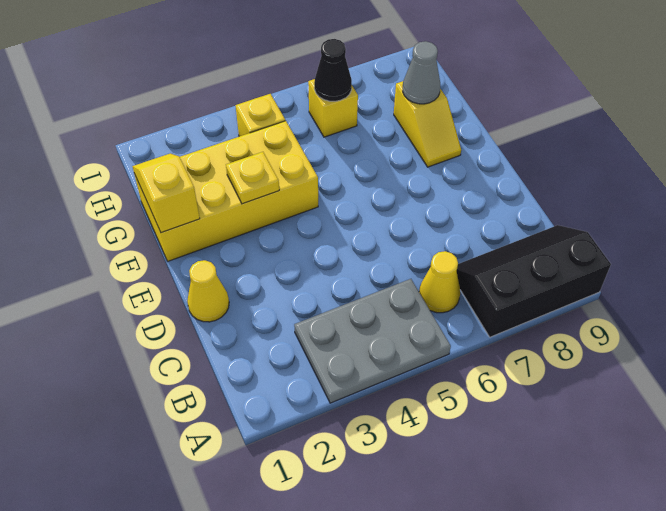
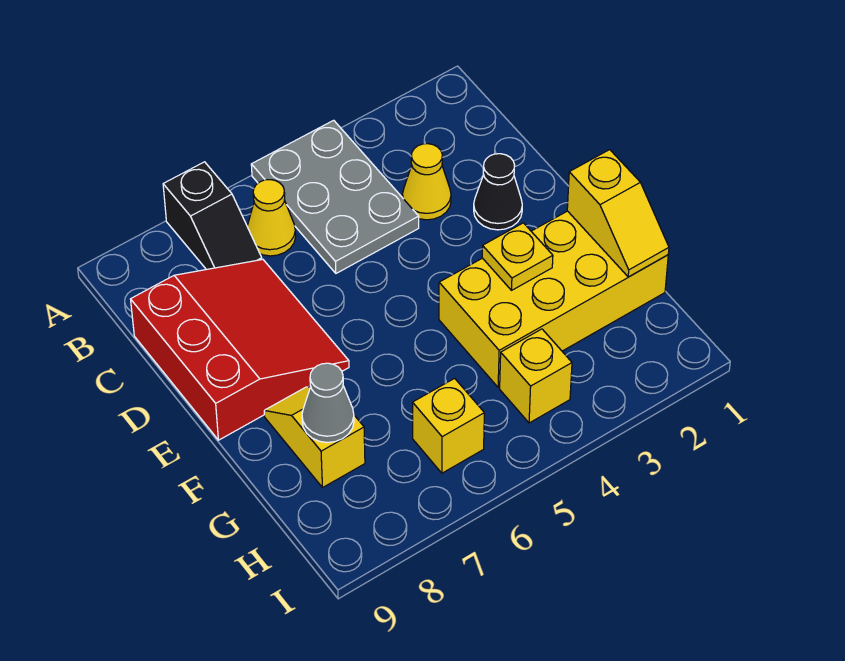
grey 2x3 plate [294,279,451,403] -> grey 2x3 plate turned to [251,120,419,273]
black 2x3 slope [457,225,611,337] -> black 1x2 slope [163,162,262,270]
none -> red 3x3 slope [131,259,349,440]
yellow 1x1 cone [187,260,229,322] -> yellow 1x1 cone moved to [403,144,451,220]
black 1x1 cone [314,39,352,101] -> black 1x1 cone moved to [474,154,522,230]

